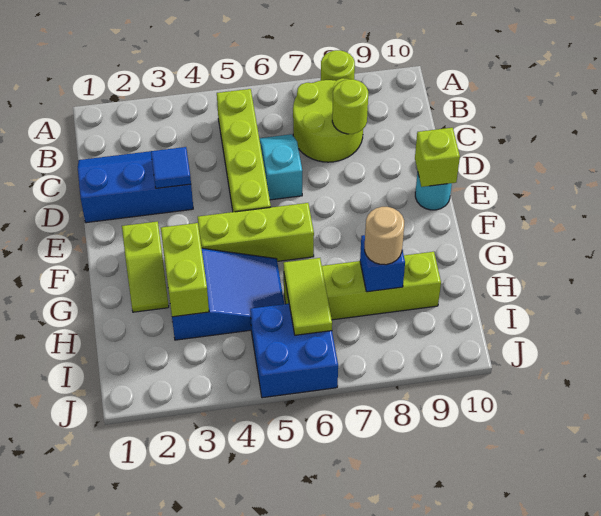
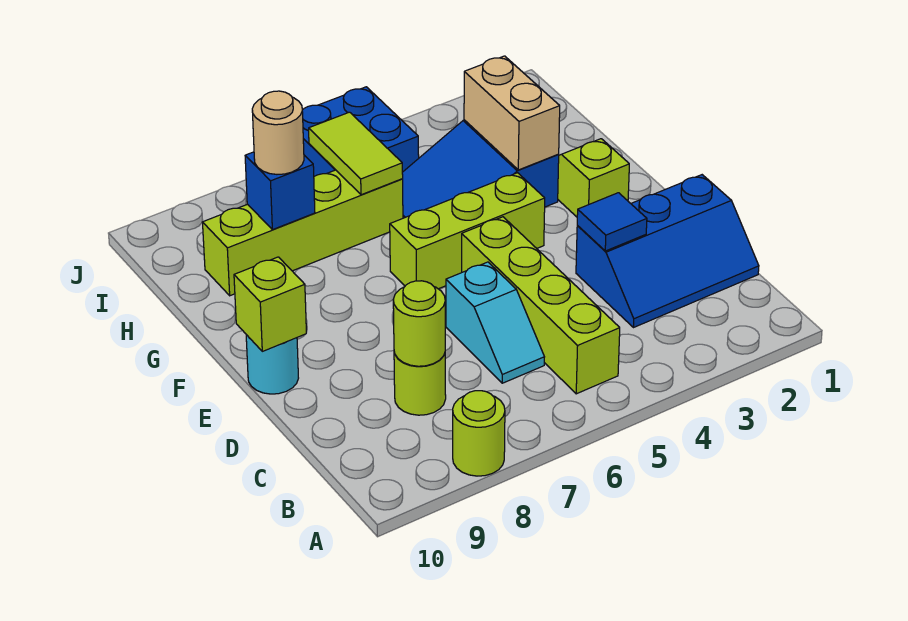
lime 2x2 round brick [293,78,363,162] -> lime 1x1 round brick [394,352,446,415]
lime 1x2 brick [161,223,209,317] -> tan 1x2 brick [464,56,560,170]

